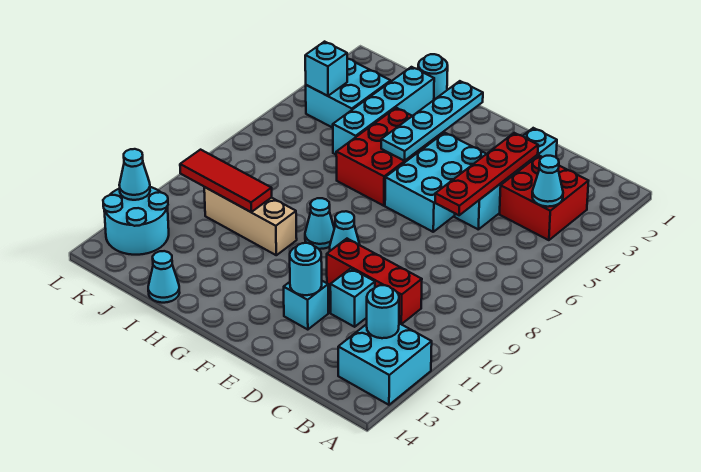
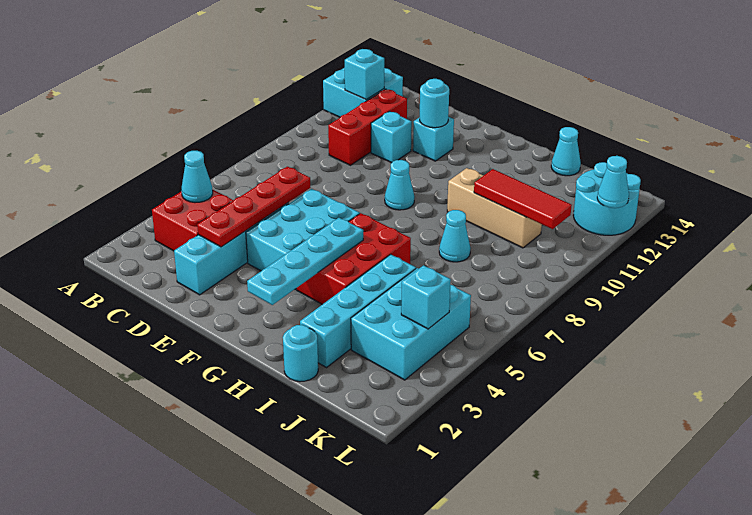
cyan 1x1 round brick [367,285,399,338] -> cyan 1x1 brick [345,49,384,100]
red 1x3 brick [327,239,422,324] -> red 1x3 brick turned to [328,89,407,165]
cyan 1x1 cone [305,198,334,249] -> cyan 1x1 cone moved to [439,210,471,262]
cyan 2x2 brick [306,59,391,128] -> cyan 2x3 brick [351,268,471,380]

